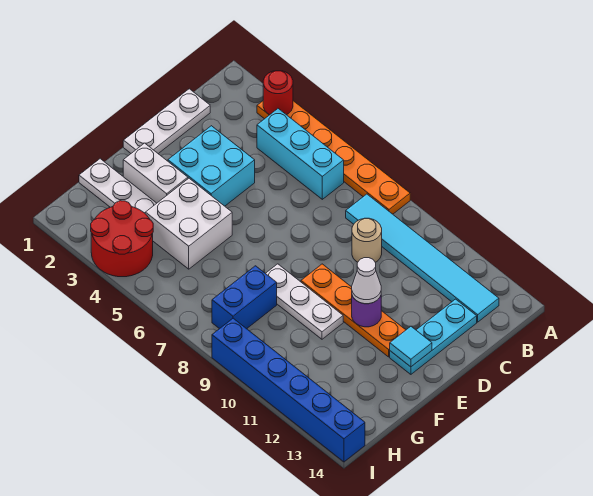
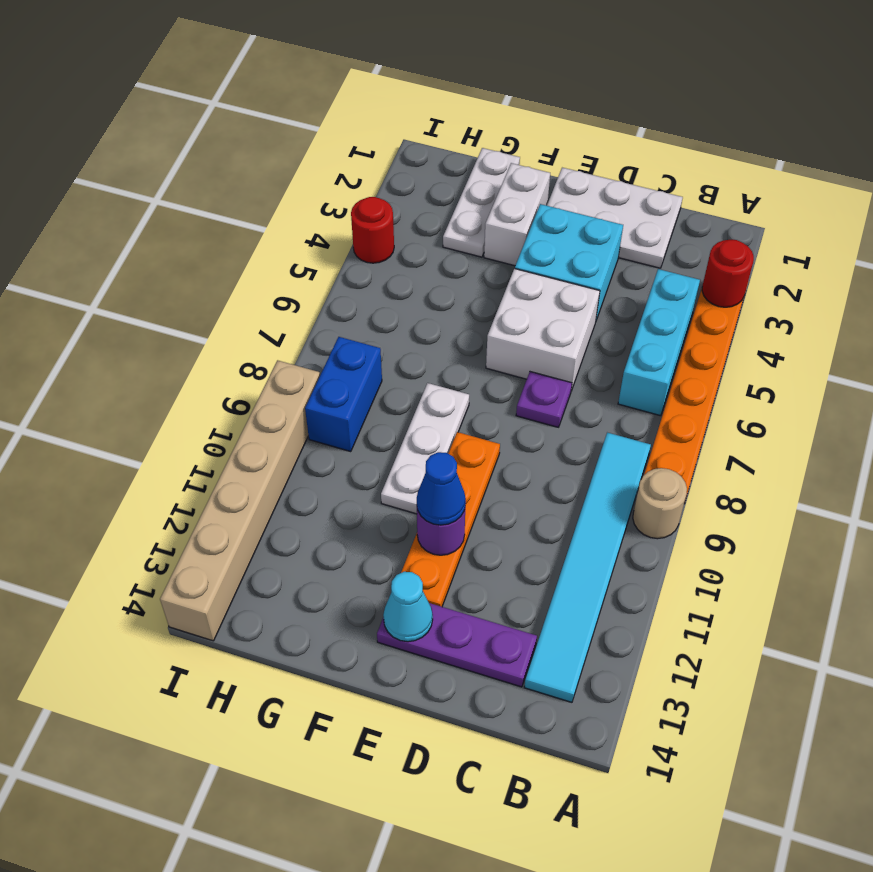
white 1x3 plate [123,89,210,154] -> white 2x3 plate [547,168,683,268]
tan 1x1 round brick [352,218,382,262] -> tan 1x1 round brick moved to [633,468,687,539]
cyan 1x3 plate [390,299,477,374] -> purple 1x3 plate [377,603,537,687]
none -> purple 1x1 plate [516,372,572,427]
white 1x1 cone [352,258,381,304] -> blue 1x1 cone [417,452,466,525]
cyan 1x1 tile [390,326,432,367] -> cyan 1x1 cone [383,572,433,642]
white 2x2 brick [145,178,232,269] -> white 2x2 brick moved to [486,269,600,391]
blue 1x2 brick [212,266,277,329] -> blue 1x2 brick turned to [305,337,382,452]
red 2x2 round brick [91,201,153,277] -> red 1x1 round brick [351,197,394,263]
blue 1x6 brick [212,318,365,462] -> tan 1x6 brick [160,360,320,641]

